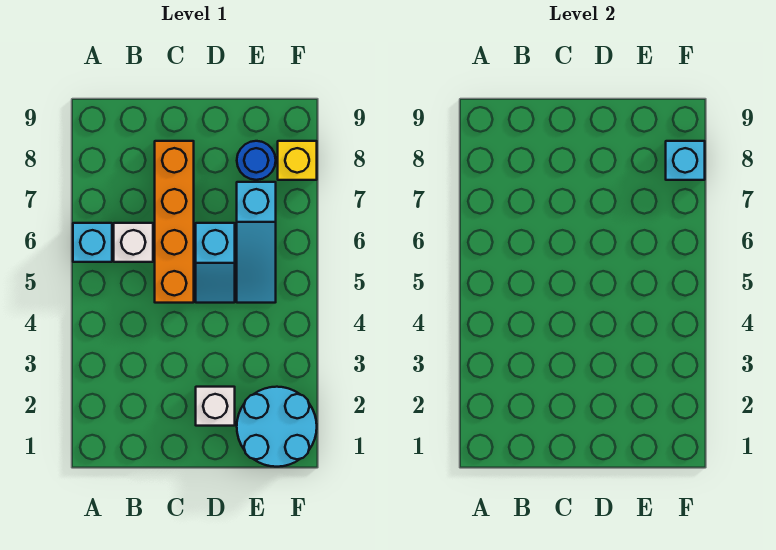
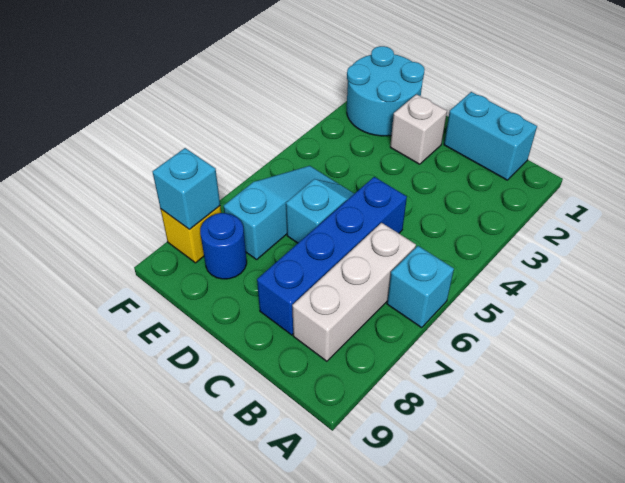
none -> cyan 1x2 brick [444,92,537,180]
white 1x1 brick [114,223,153,262] -> white 1x3 brick [292,223,416,361]
orange 1x4 brick [155,141,194,303] -> blue 1x4 brick [257,177,407,335]

